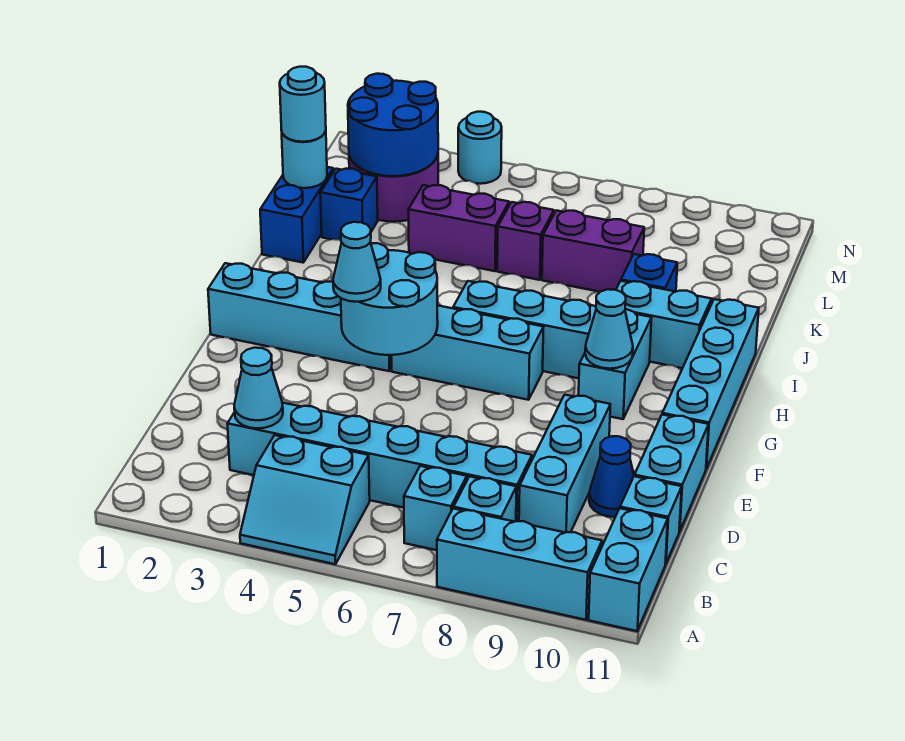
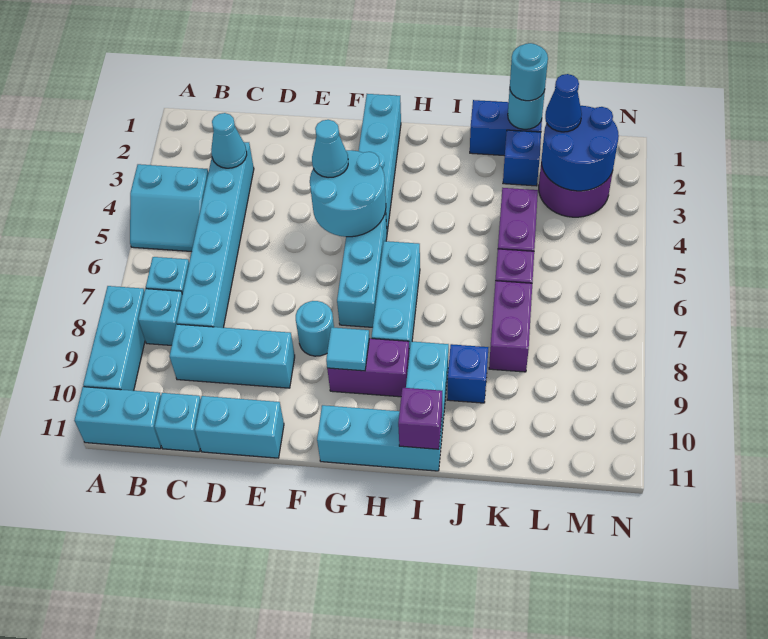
cyan 2x2 slope [240,435,370,564] -> cyan 2x2 slope turned to [130,164,208,252]
blue 1x1 cone [589,436,634,517] -> blue 1x1 cone moved to [545,74,582,132]
cyan 1x4 brick [662,299,759,469] -> cyan 1x3 brick [317,405,442,471]
cyan 1x2 brick [579,309,652,419] -> purple 1x2 brick [327,338,409,397]
cyan 1x1 cone [585,289,633,369] -> cyan 1x1 tile [326,327,369,371]
none -> purple 1x1 brick [398,388,442,449]
cyan 1x1 round brick [458,112,502,184] -> cyan 1x1 round brick moved to [296,301,334,356]

